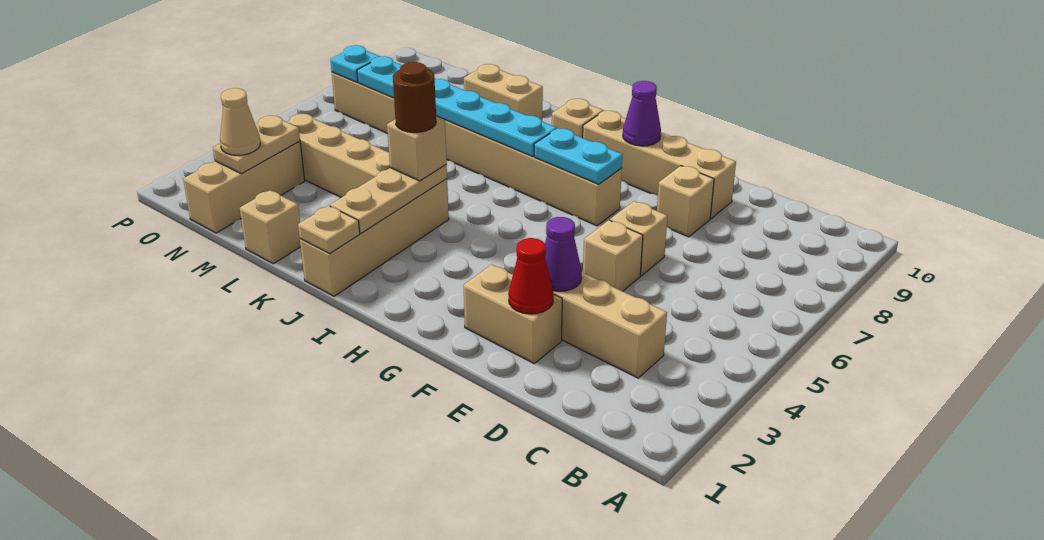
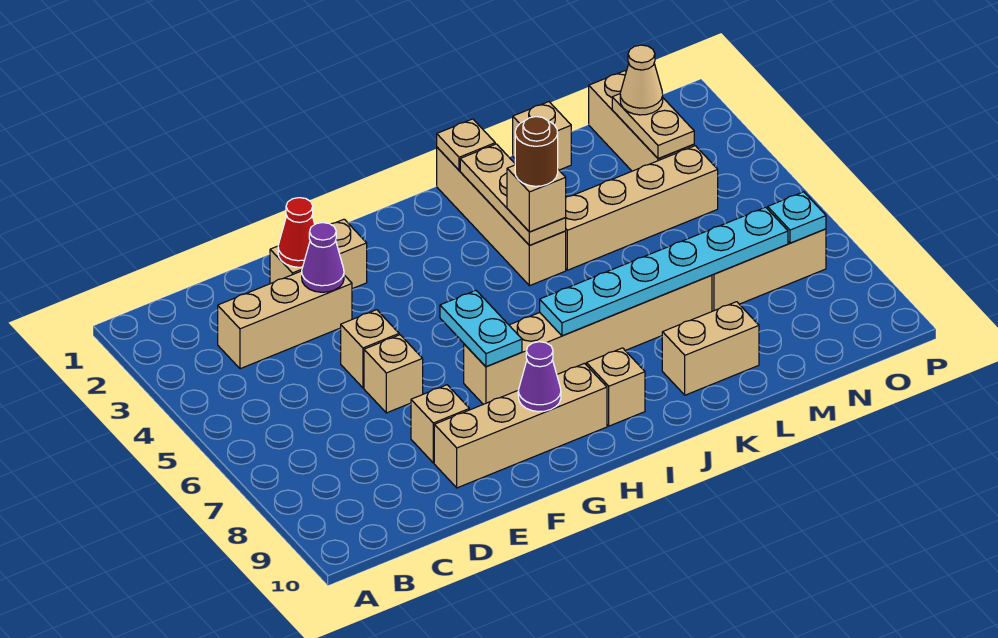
cyan 1x2 plate [534,128,623,184] -> cyan 1x2 plate turned to [440,291,522,367]

